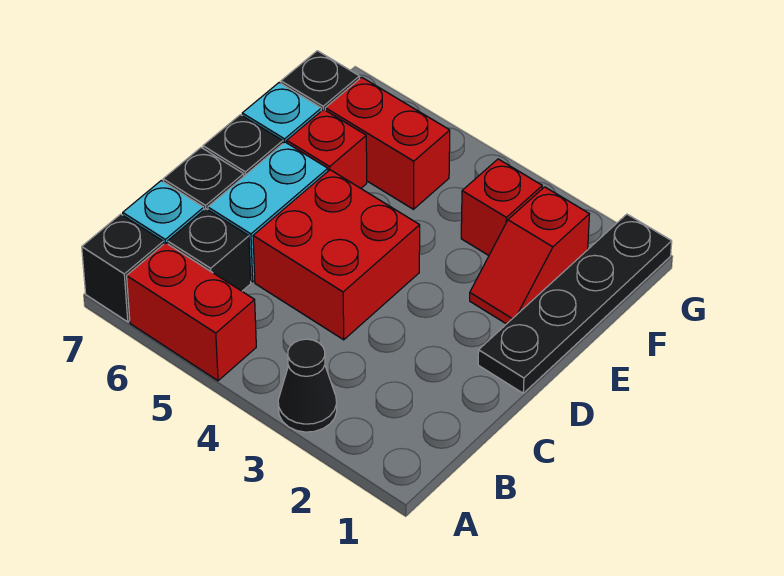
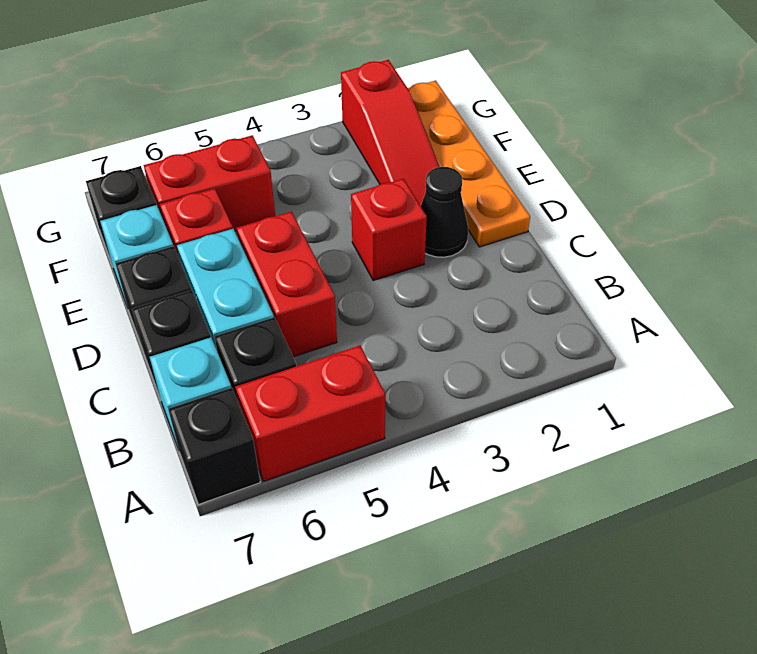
black 1x1 cone [278,339,337,432] -> black 1x1 cone moved to [421,167,468,257]
red 2x2 brick [253,170,420,340] -> red 1x2 brick [237,212,337,357]
black 1x4 plate [478,214,672,393] -> orange 1x4 plate [408,81,530,247]
red 1x2 slope [470,187,589,324] -> red 1x3 slope [341,60,439,206]
red 1x1 brick [461,159,542,255] -> red 1x1 brick moved to [351,179,427,281]

